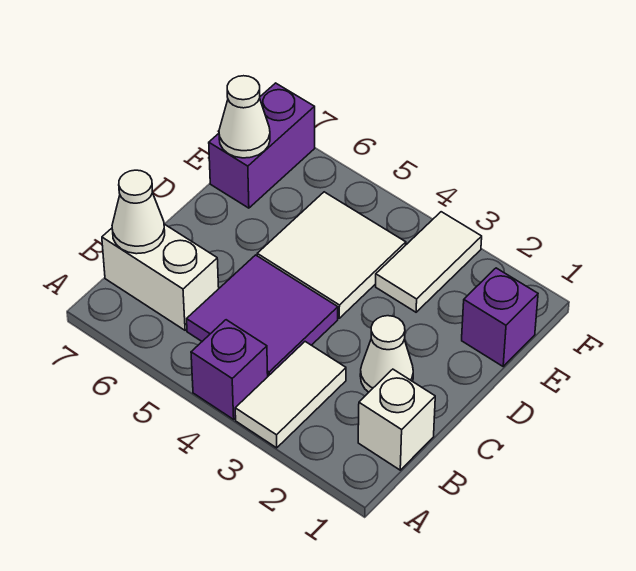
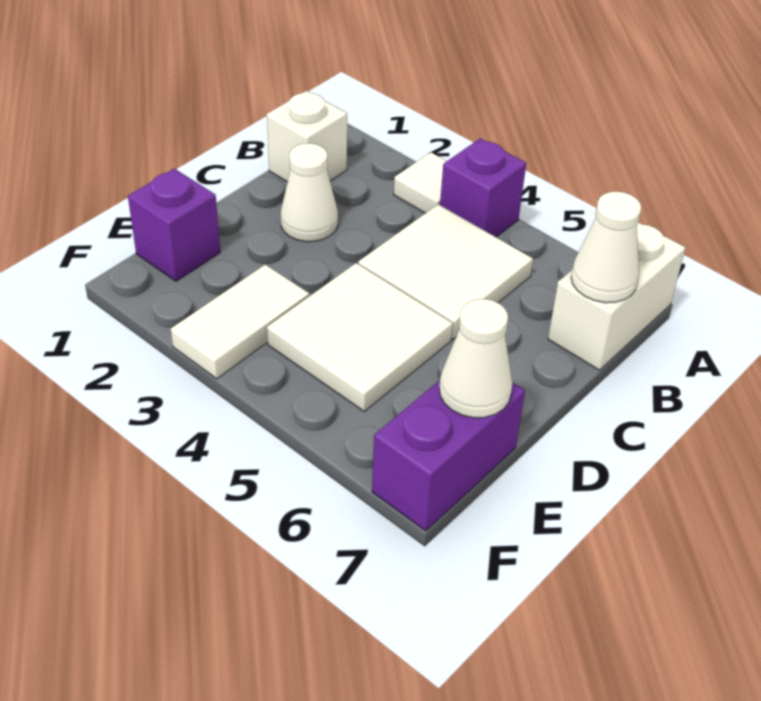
white 1x2 tile [235,342,346,448] -> white 1x1 tile [394,153,447,213]
purple 2x2 tile [187,255,338,376] -> white 2x2 tile [358,204,533,339]
white 1x2 brick [102,224,219,330] -> white 1x2 brick turned to [548,222,686,370]

